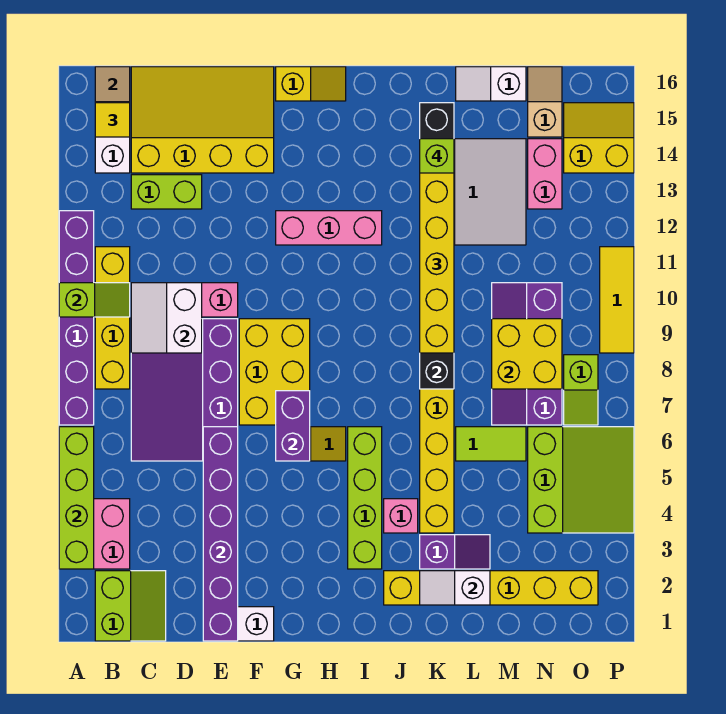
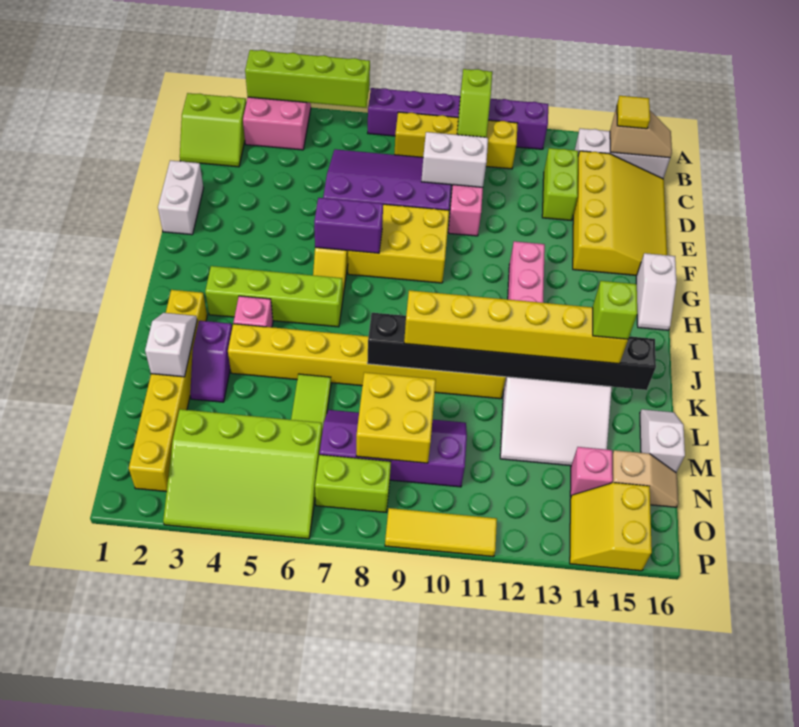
purple 1x6 brick [203,427,238,641] -> none
yellow 1x2 slope [276,67,346,101] -> white 1x2 slope [636,253,676,330]
lime 3x3 slope [528,427,634,533] -> lime 3x4 slope [163,409,322,539]
pink 1x2 brick [528,139,562,209] -> pink 1x1 brick [570,447,613,497]
lime 1x2 slope [564,355,598,425] -> lime 1x2 brick [315,455,391,512]
yellow 2x2 slope [564,103,634,173] -> yellow 2x2 slope turned to [570,483,652,571]

